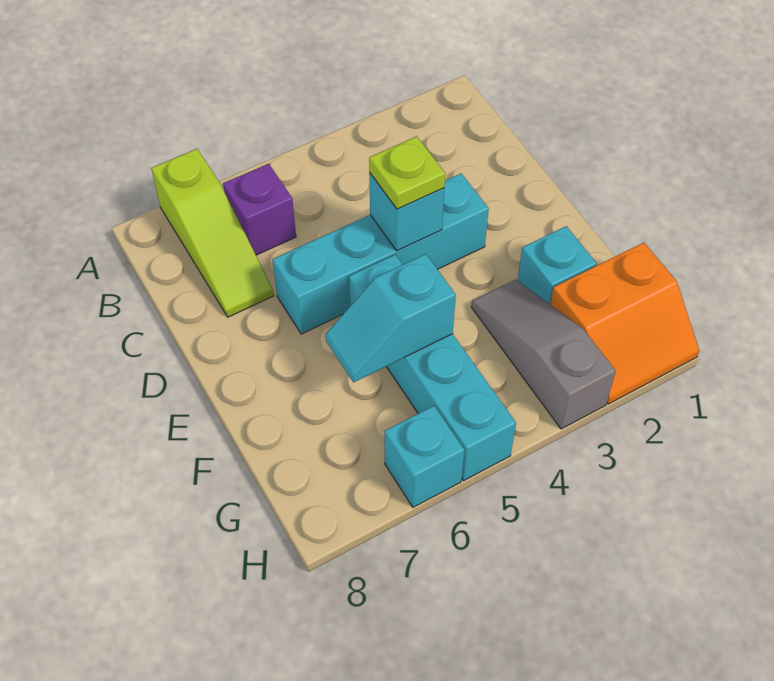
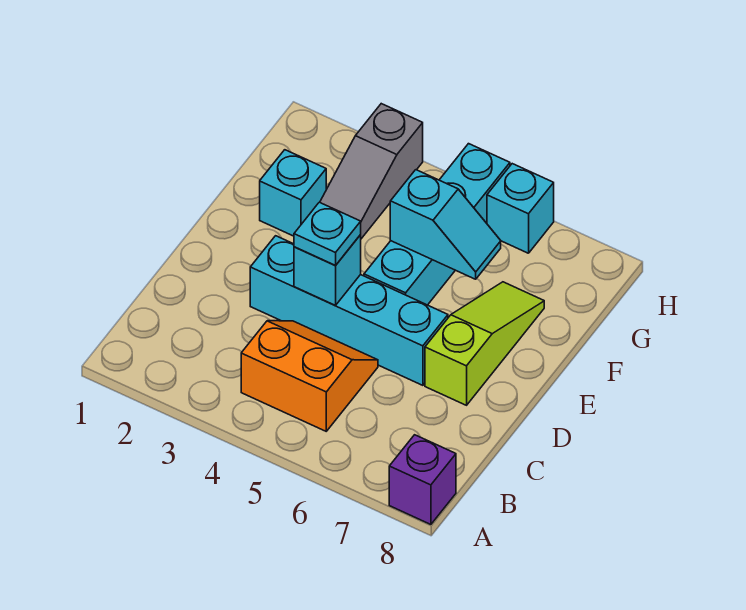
lime 1x3 slope [151,149,274,317] -> lime 1x3 slope moved to [425,282,544,405]
purple 1x1 brick [223,164,296,255] -> purple 1x1 brick moved to [389,435,456,524]
lime 1x1 plate [369,136,445,209] -> cyan 1x1 plate [294,202,361,266]
orange 2x2 slope [550,243,699,404] -> orange 2x2 slope moved to [241,321,378,431]

